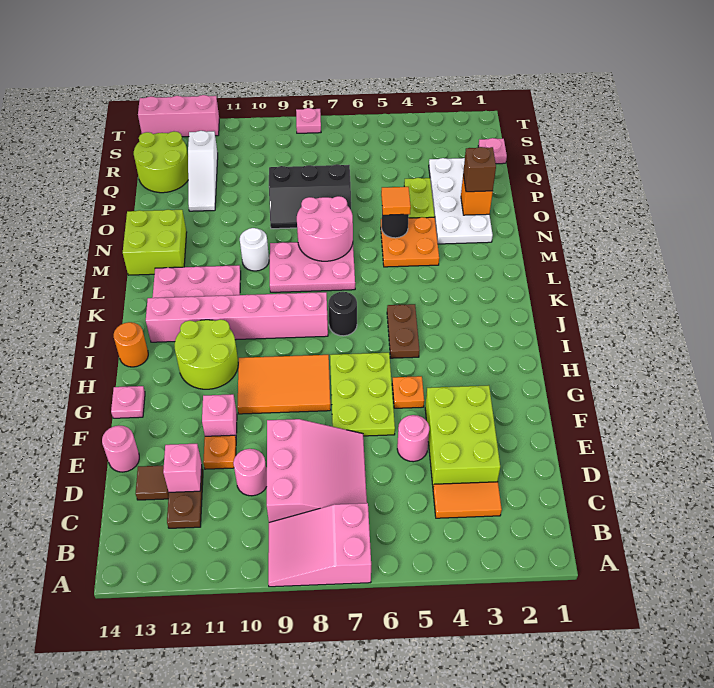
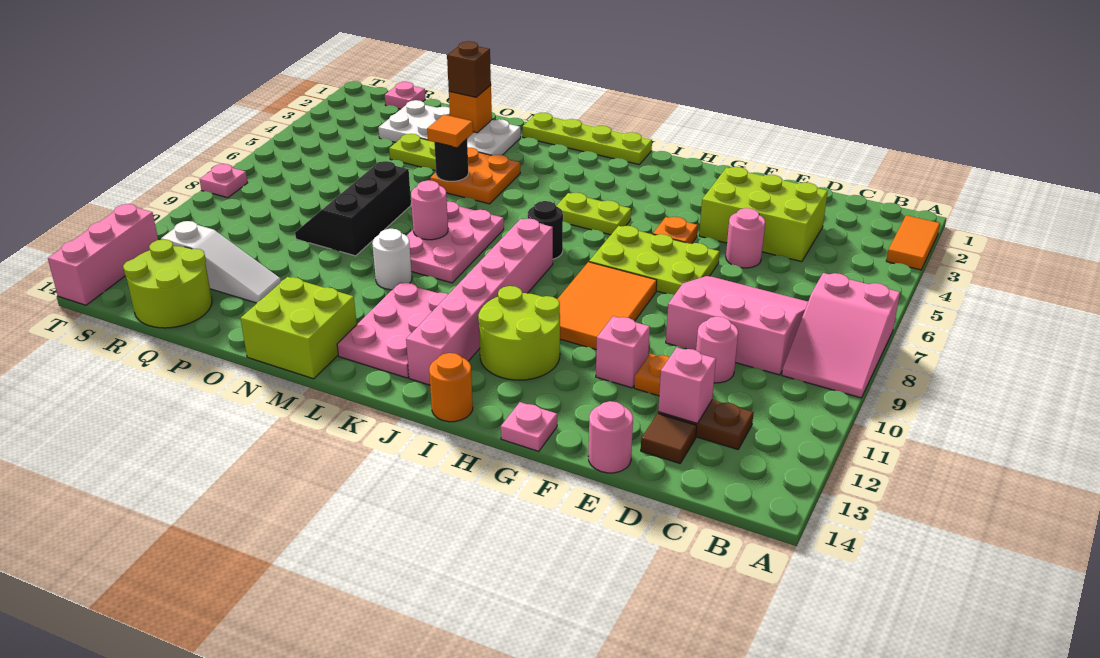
orange 1x2 tile [433,482,502,518] -> orange 1x2 tile moved to [886,215,940,270]
brown 1x2 plate [387,304,420,358] -> lime 1x2 plate [557,193,631,235]
none -> lime 1x4 plate [523,113,652,165]
pink 2x2 round brick [297,196,353,261] -> pink 1x1 round brick [411,180,448,240]
black 2x3 slope [269,164,351,229] -> black 2x3 slope turned to [295,161,411,256]

